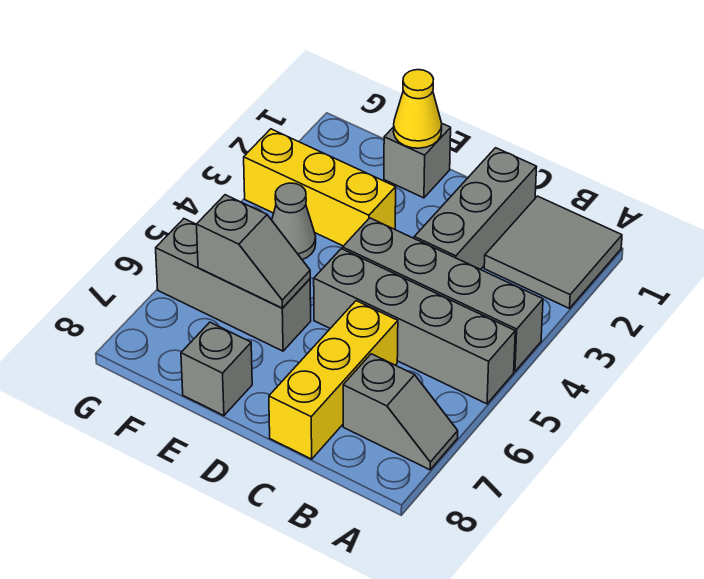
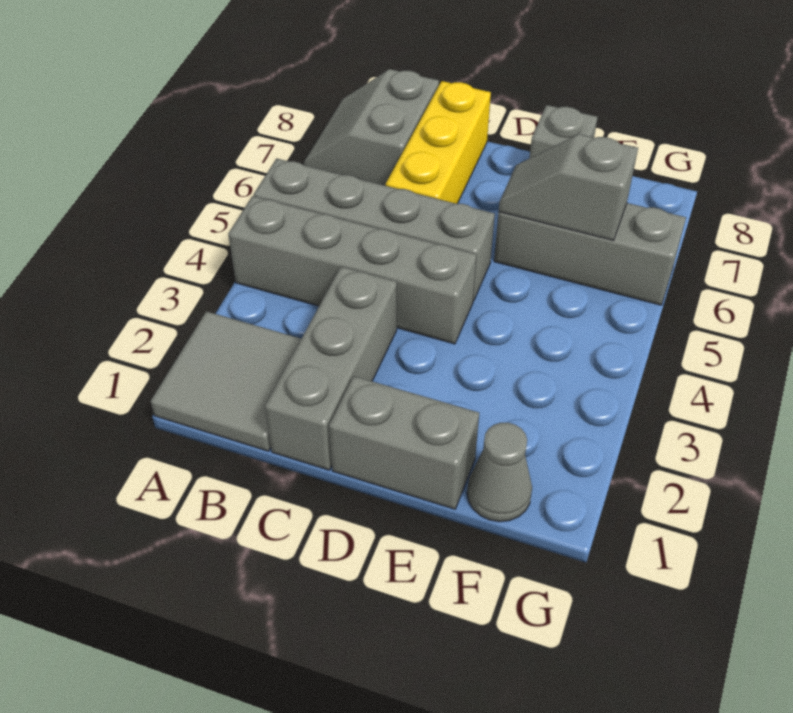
grey 1x2 slope [343,354,458,470] -> grey 2x2 slope [303,69,439,186]
grey 1x1 brick [384,124,451,198] -> grey 1x2 brick [329,376,479,509]
yellow 1x1 cone [393,70,442,148] -> none
yellow 1x3 brick [244,129,396,246] -> none
grey 1x1 cone [272,183,316,260] -> grey 1x1 cone moved to [467,423,532,522]

